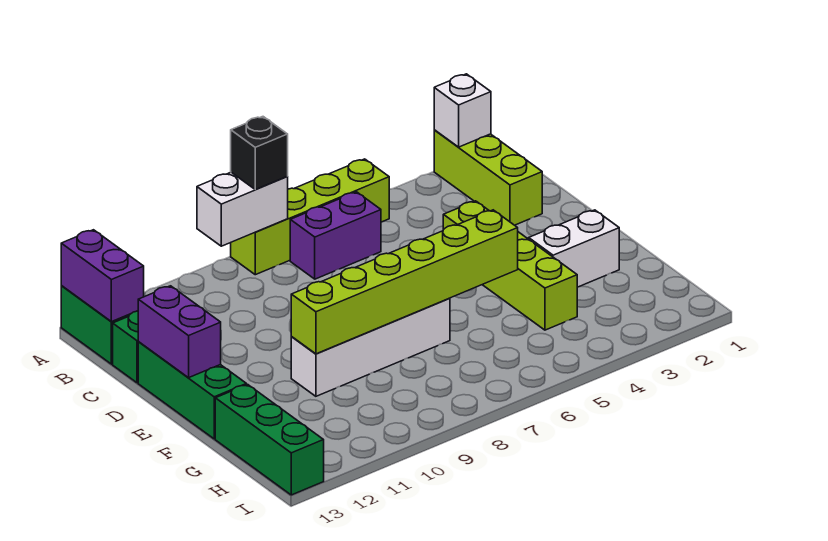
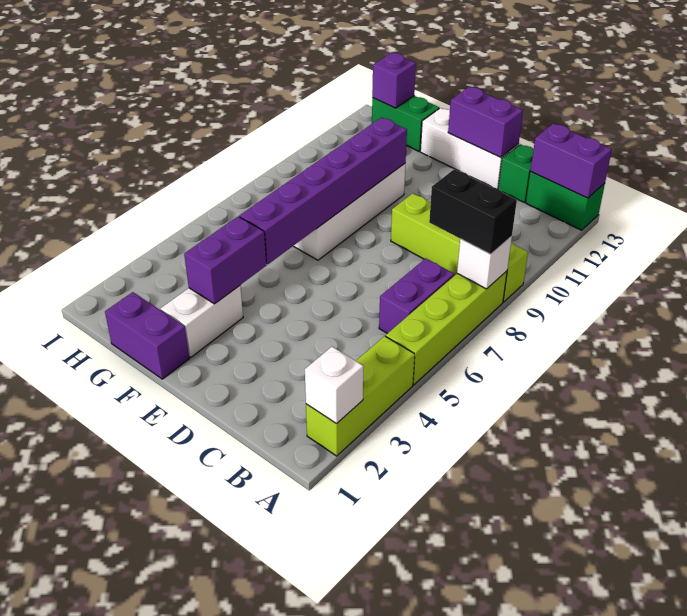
lime 1x3 brick [434,130,542,225] -> lime 1x3 brick turned to [306,336,415,456]
white 1x2 brick [197,172,288,246] -> white 1x1 brick [457,236,512,289]
black 1x1 brick [231,117,288,189] -> black 1x2 brick [429,169,517,254]
lime 1x4 brick [443,201,577,330] -> lime 1x4 brick moved to [391,193,528,302]
green 1x3 brick [138,342,246,439] -> white 1x3 brick [420,108,519,189]
none -> purple 1x2 brick [105,292,189,379]
none -> purple 1x2 brick [184,217,267,304]
lime 1x6 brick [291,210,518,354] -> purple 1x6 brick [239,117,407,264]
green 1x3 brick [215,384,324,495] -> green 1x2 brick [372,96,439,151]
none -> purple 1x1 brick [372,53,416,108]

